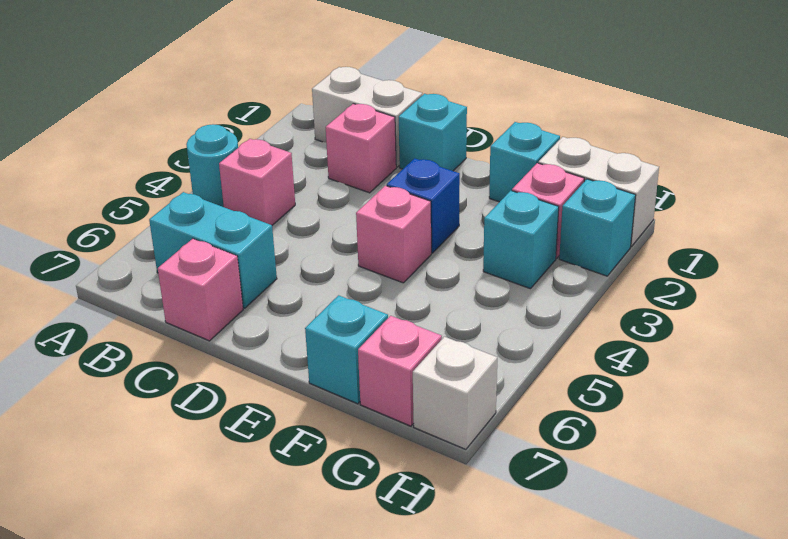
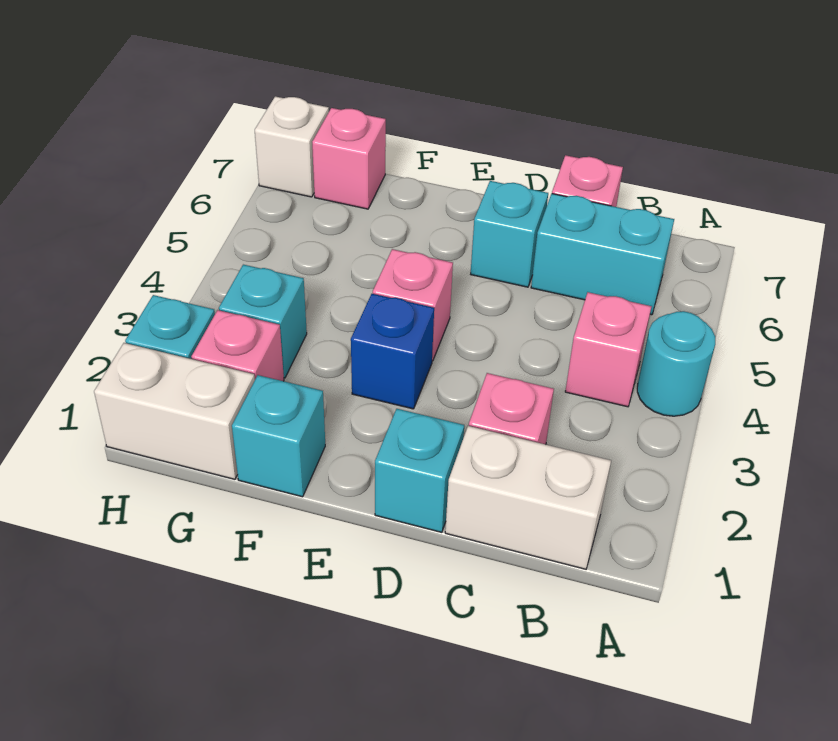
cyan 1x1 brick [305,295,388,404] -> cyan 1x1 brick moved to [471,181,548,287]

